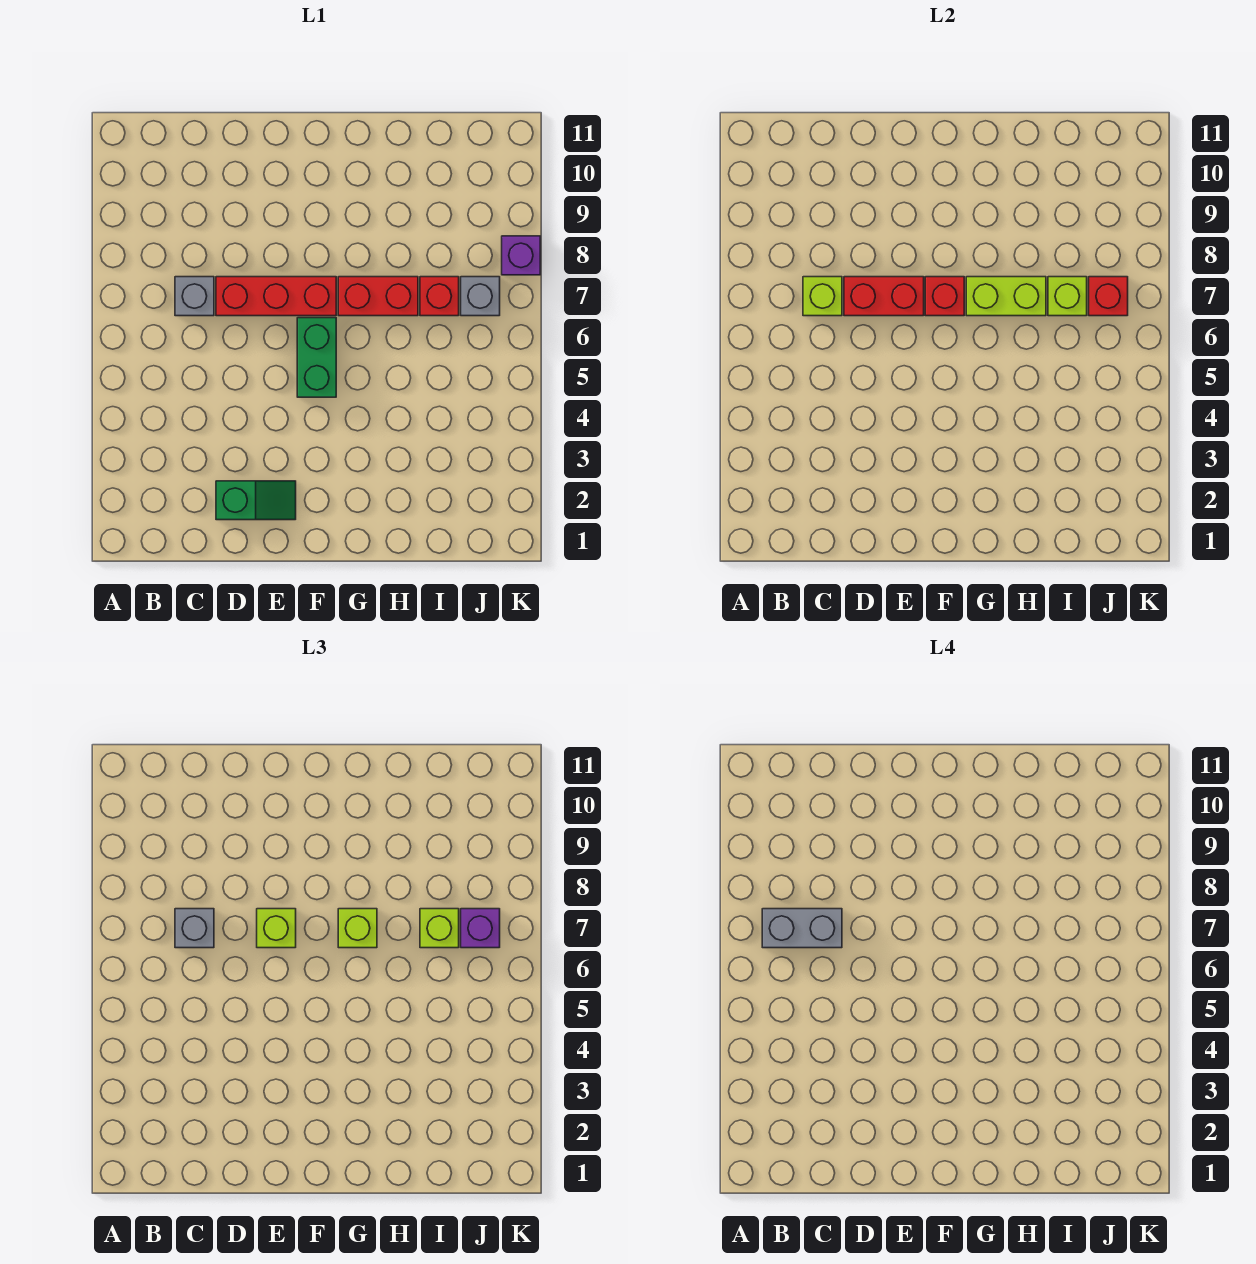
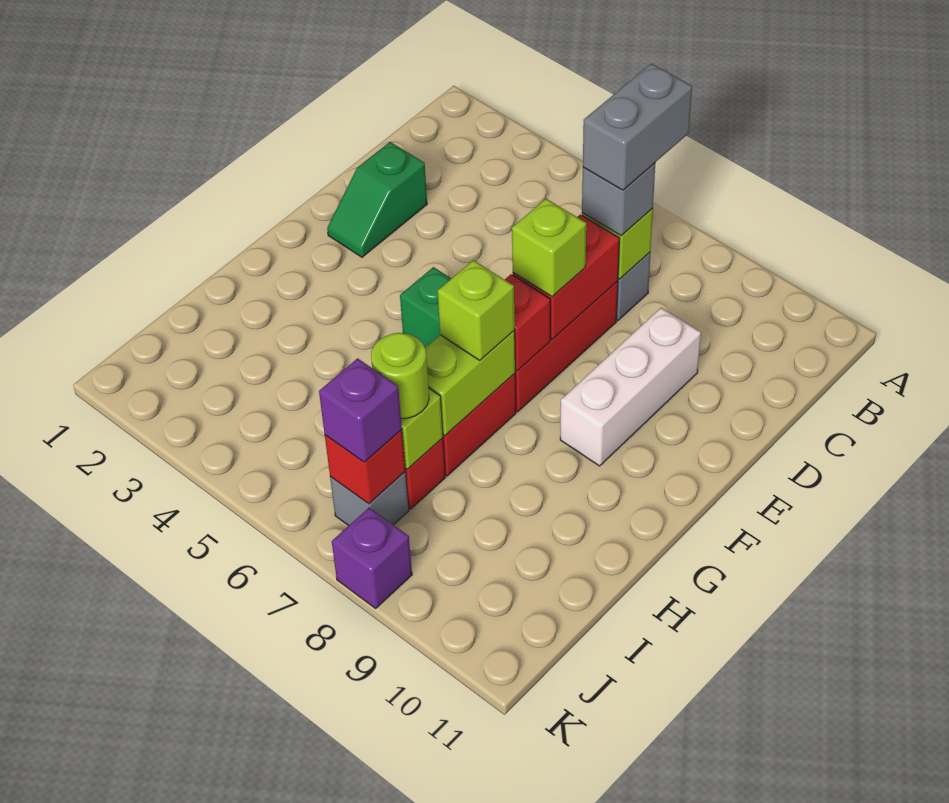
none -> white 1x3 brick [560,308,701,466]
lime 1x1 brick [420,909,459,948] -> lime 1x1 round brick [371,333,429,419]

